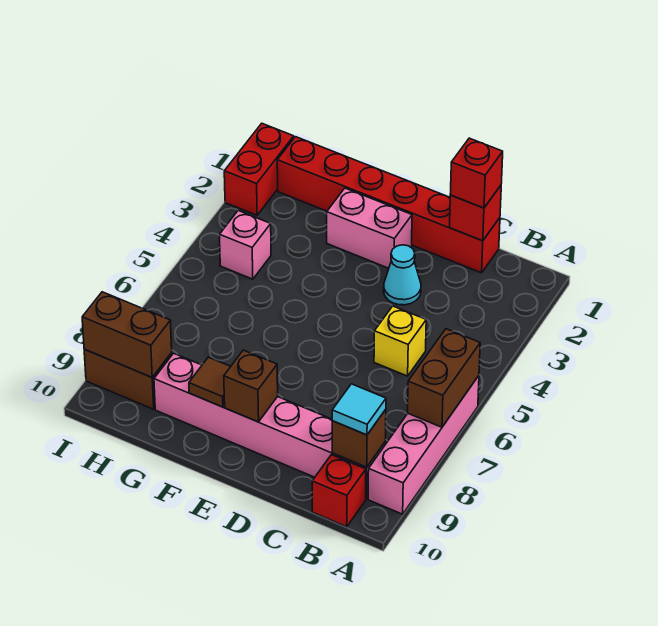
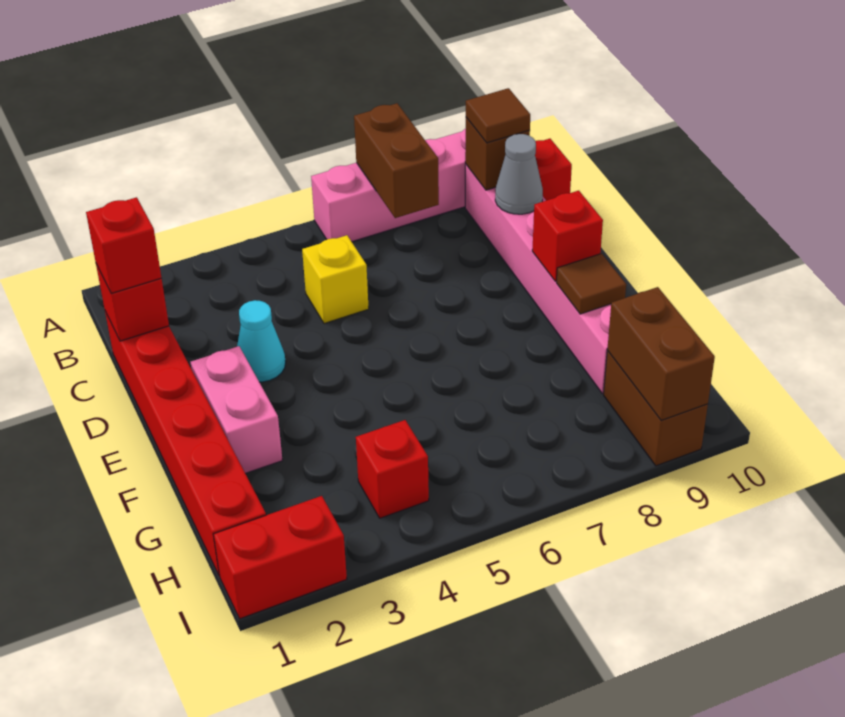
brown 1x2 brick [408,329,480,427] -> brown 1x2 brick turned to [354,103,439,218]
cyan 1x1 tile [332,384,386,435] -> brown 1x1 tile [466,88,530,143]
none -> grey 1x1 cone [495,134,543,214]
brown 1x1 brick [224,350,278,422] -> red 1x1 brick [532,191,603,281]
pink 1x1 brick [220,211,271,279] -> red 1x1 brick [356,420,429,518]

